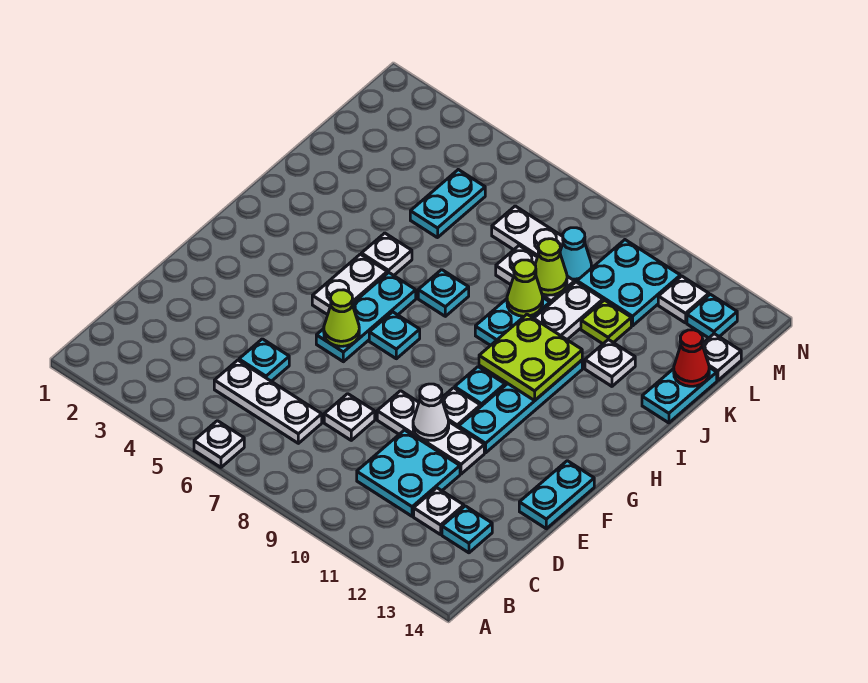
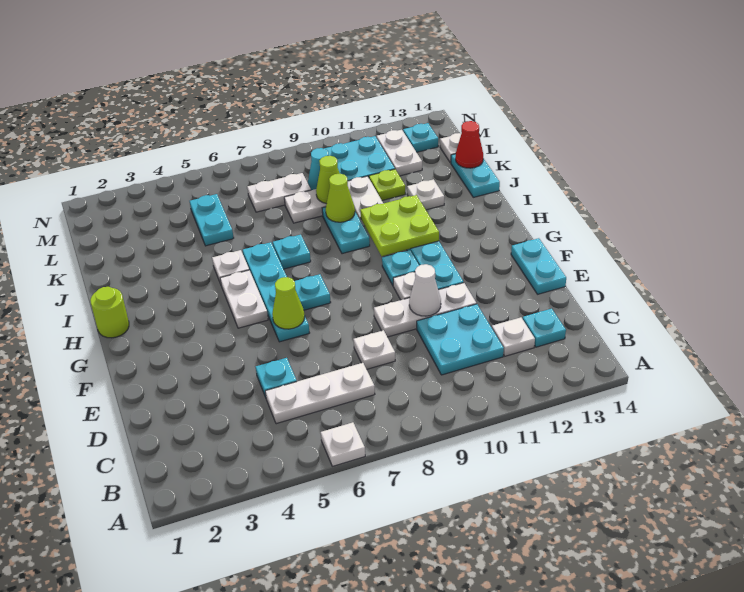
cyan 1x3 plate [316,273,416,362] -> cyan 1x4 plate [243,242,309,342]
none -> lime 1x1 round brick [90,287,129,338]
white 1x1 plate [658,276,709,323] -> white 1x2 plate [377,130,422,176]

